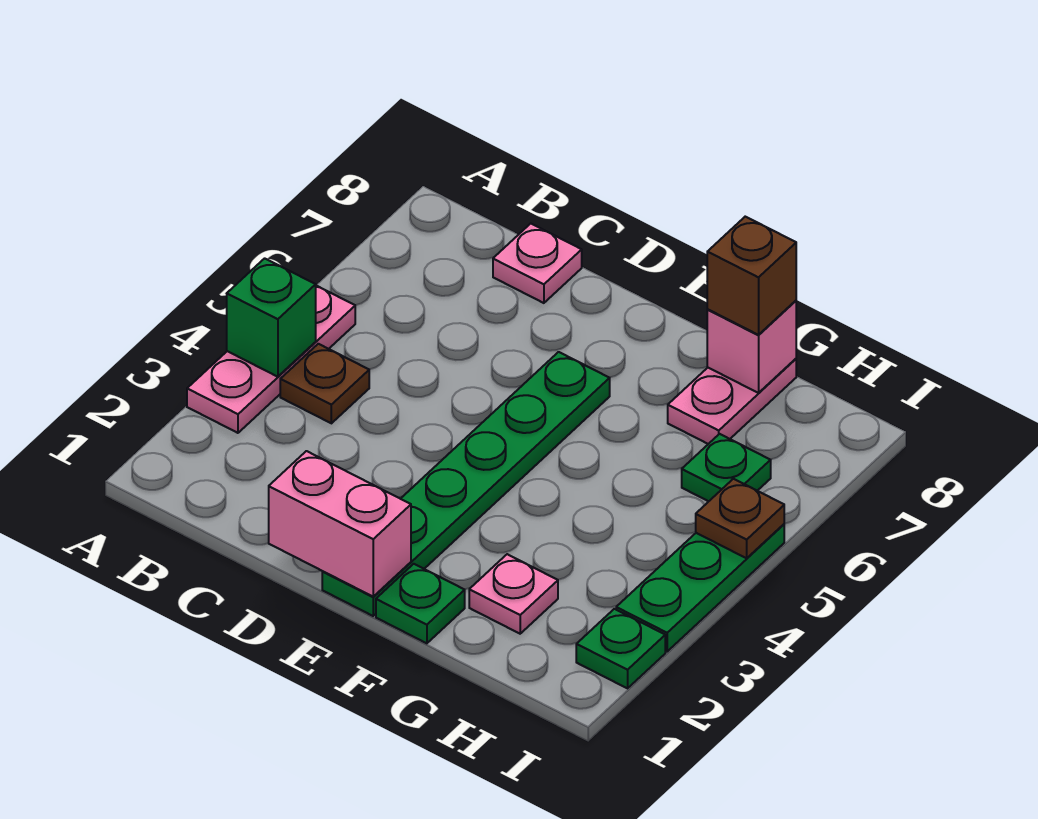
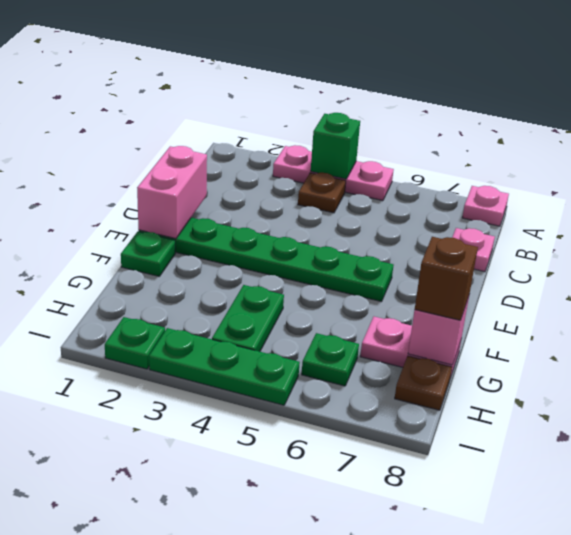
pink 1x1 plate [469,554,558,634] -> pink 1x1 plate moved to [462,186,509,226]
none -> green 1x2 plate [212,285,284,352]
brown 1x1 plate [696,479,784,558] -> brown 1x1 plate moved to [395,356,452,410]

